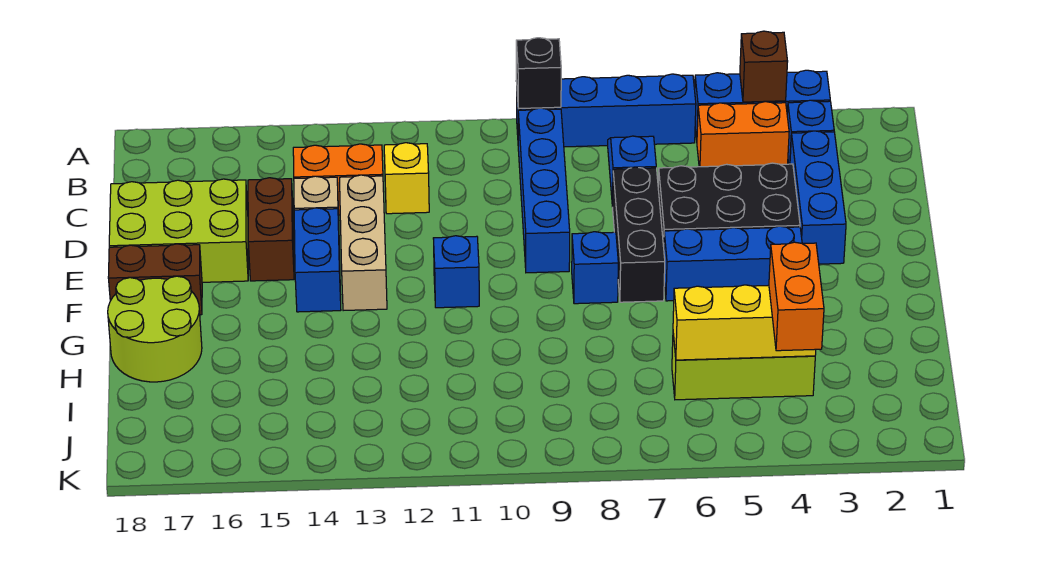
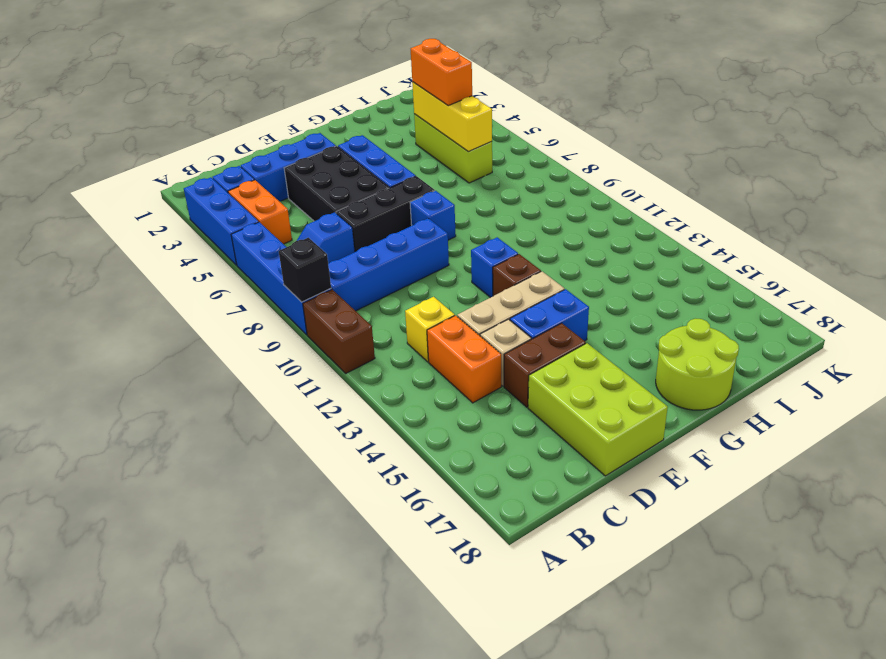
brown 1x1 brick [740,31,788,102] -> brown 1x1 brick moved to [493,254,541,296]
brown 1x2 brick [108,244,202,315] -> brown 1x2 brick moved to [303,290,375,373]
orange 1x2 brick [769,242,824,351] -> orange 1x2 brick turned to [411,39,472,106]

